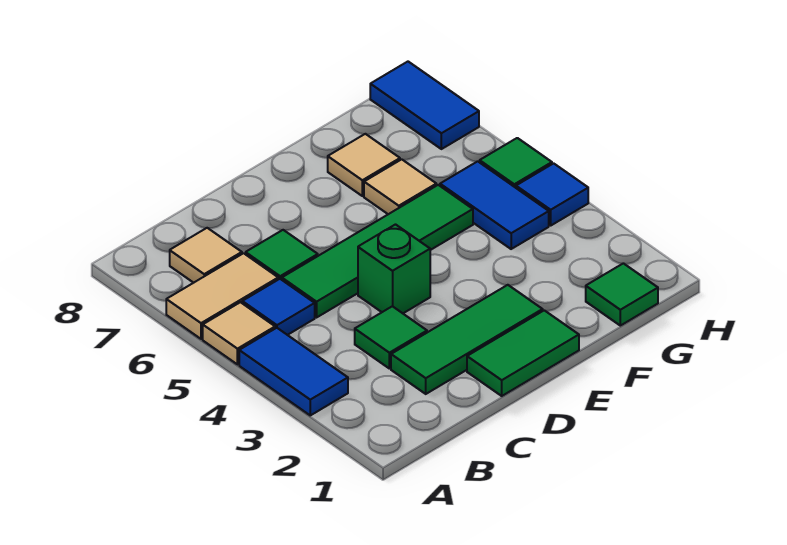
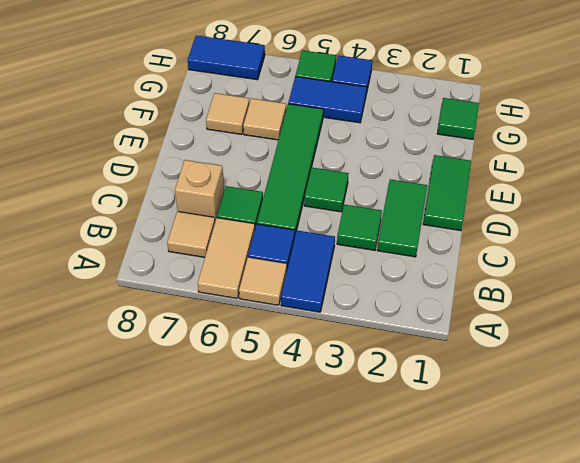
blue 1x2 tile [239,328,348,415] -> blue 1x2 tile turned to [281,231,335,312]
green 1x3 tile [391,285,543,394] -> green 1x2 tile [377,179,427,257]
none -> tan 1x1 brick [175,160,224,221]
green 1x1 brick [358,225,430,313] -> green 1x1 tile [304,167,349,212]

